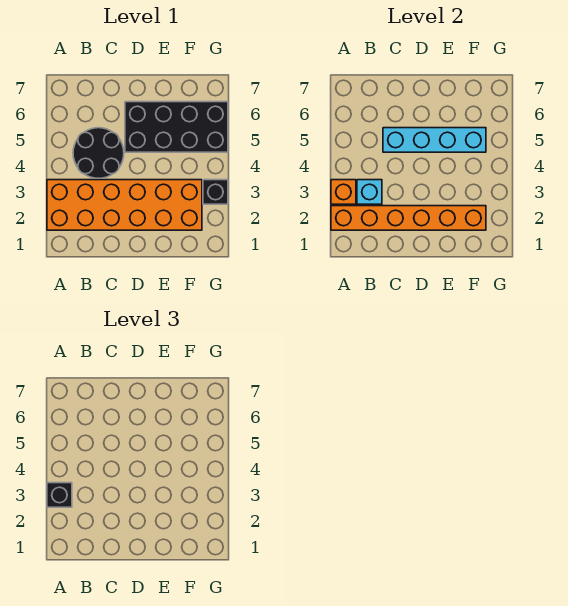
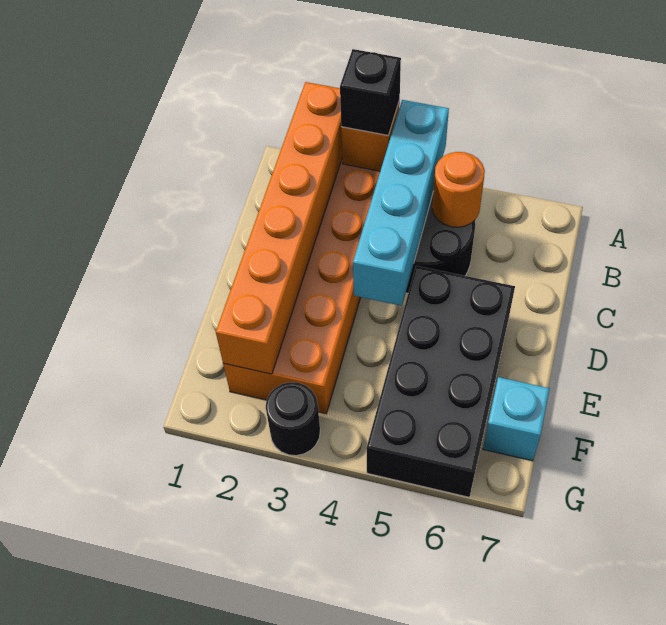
cyan 1x1 brick [357,180,382,204] -> cyan 1x1 brick moved to [483,377,550,461]
none -> orange 1x1 round brick [432,152,485,227]
cyan 1x4 brick [383,128,486,152] -> cyan 1x4 brick moved to [353,100,449,306]
black 1x1 brick [203,180,228,204] -> black 1x1 round brick [266,382,320,456]

